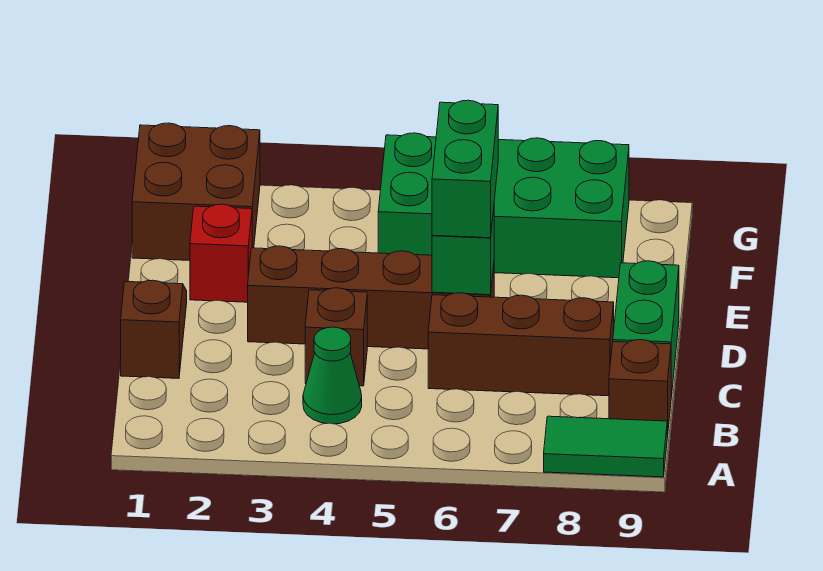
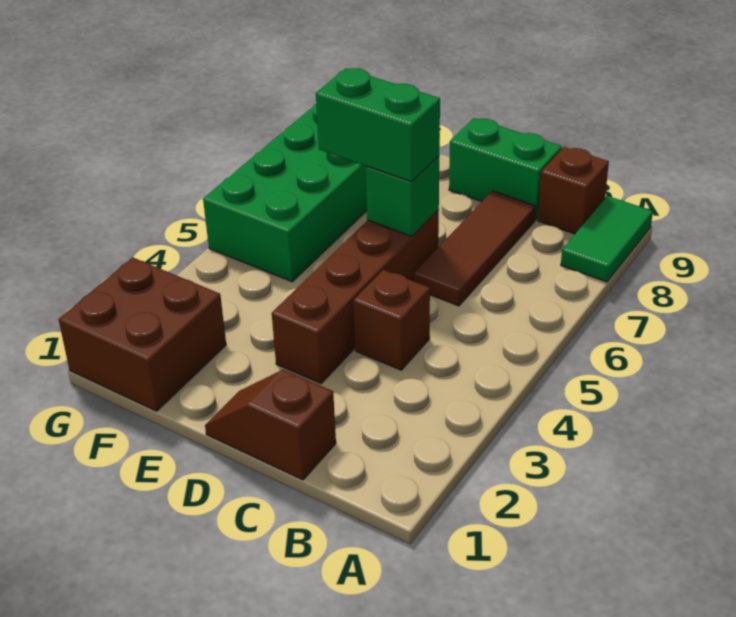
green 1x1 cone [303,327,362,424] -> none
brown 1x3 brick [428,293,614,396] -> brown 1x3 tile [414,191,536,306]
red 1x1 brick [190,204,252,302] -> none

